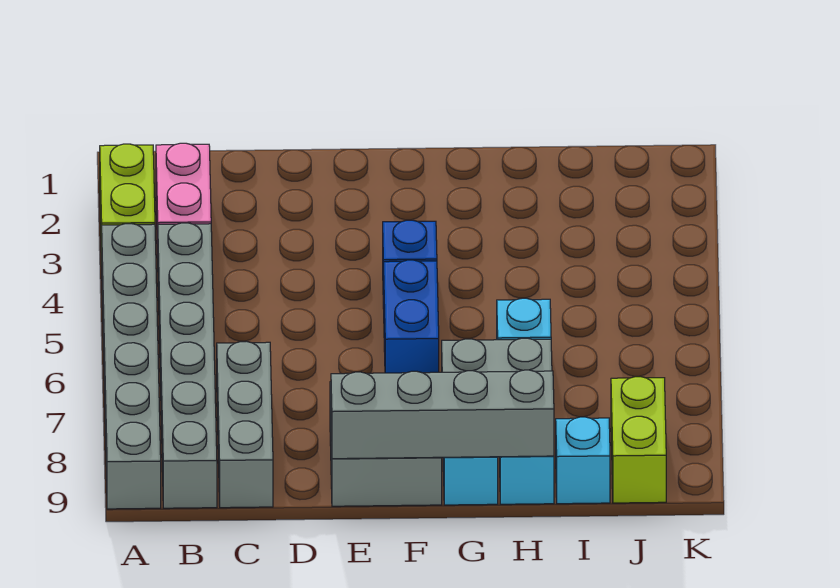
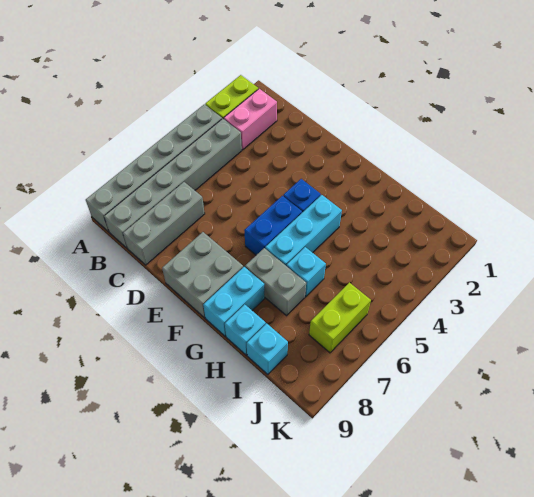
grey 1x4 brick [331,370,554,459] -> none
none -> cyan 1x3 brick [265,195,342,265]
lime 1x2 brick [611,377,666,503] -> lime 1x2 brick moved to [309,282,371,353]

